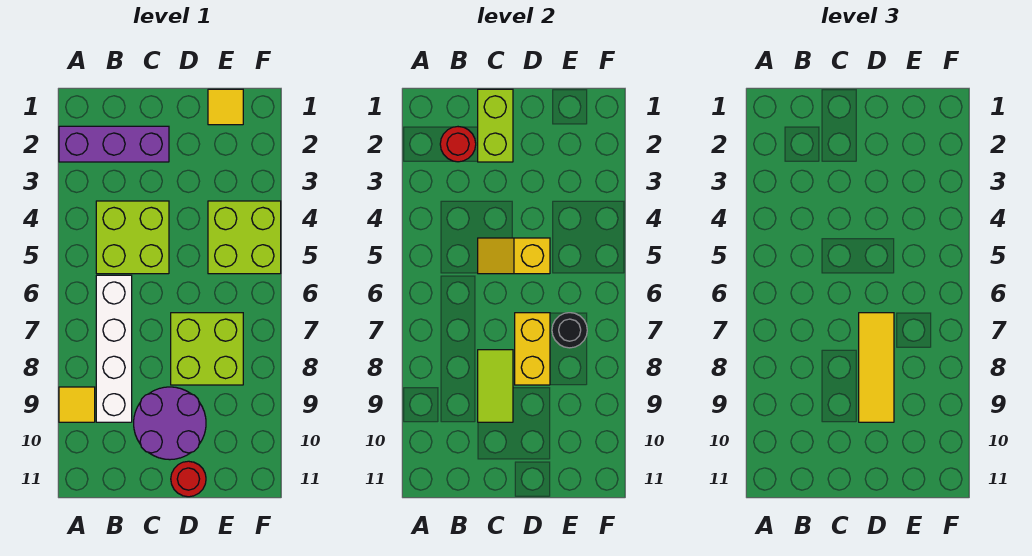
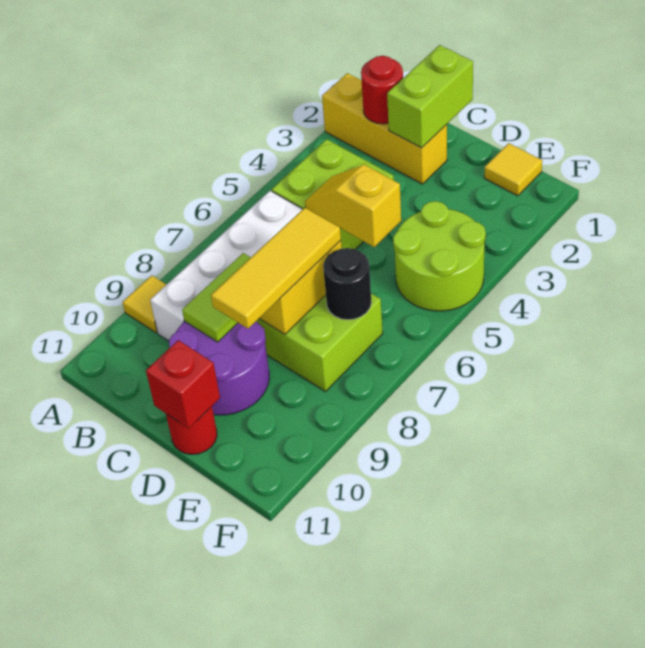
purple 1x3 brick [59,126,169,162] -> yellow 1x3 brick [322,73,447,184]
none -> red 1x1 brick [146,340,220,428]
lime 2x2 brick [208,201,281,274] -> lime 2x2 round brick [393,201,486,311]

